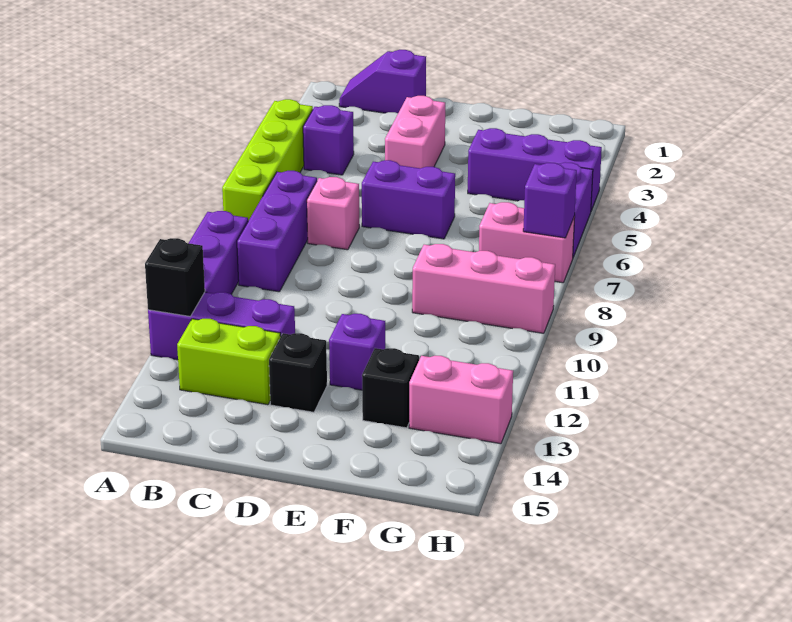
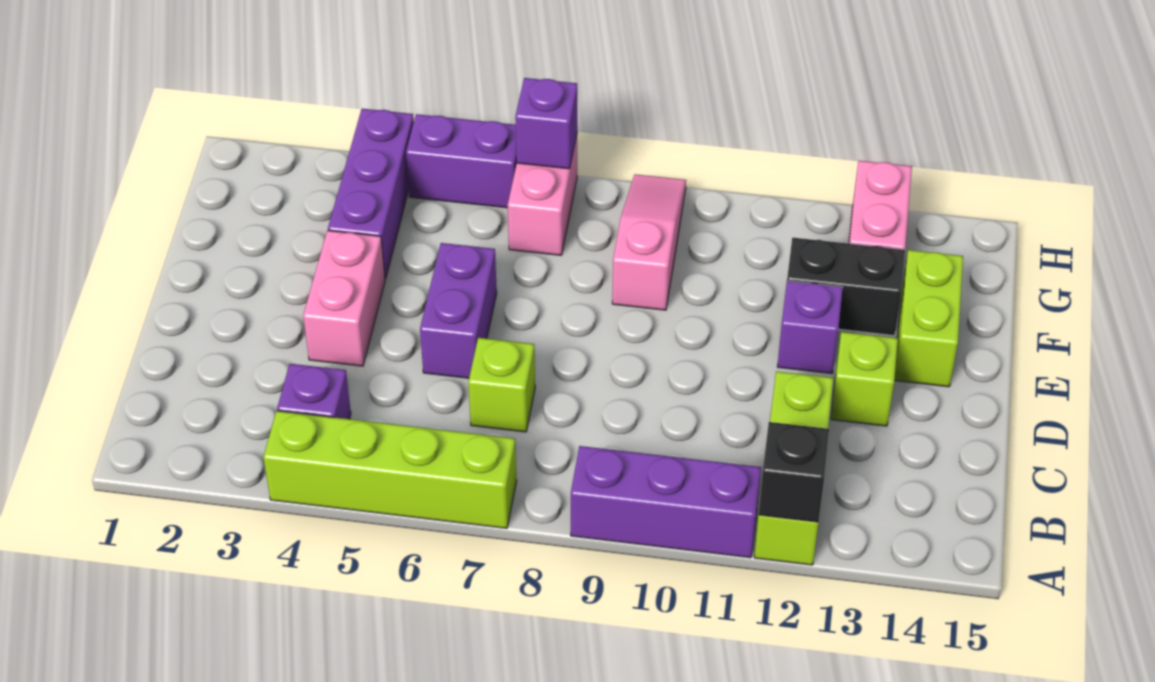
purple 1x3 brick [148,292,295,360] -> lime 1x3 brick [754,371,833,565]
purple 1x2 slope [339,50,426,113] -> none
purple 1x3 brick [237,171,317,292] -> none
lime 1x2 brick [177,319,281,405] -> lime 1x2 brick moved to [894,250,963,387]
pink 1x1 brick [307,177,359,250] -> lime 1x1 brick [468,338,535,432]
pink 1x2 brick [385,96,445,168] -> pink 1x2 brick turned to [303,231,385,366]
black 1x1 brick [269,333,327,412] -> lime 1x1 brick [831,332,898,426]
pink 1x3 brick [412,244,555,333] -> pink 1x3 slope [612,174,686,310]
black 1x1 brick [362,348,419,428] -> black 1x2 brick [787,238,905,336]

